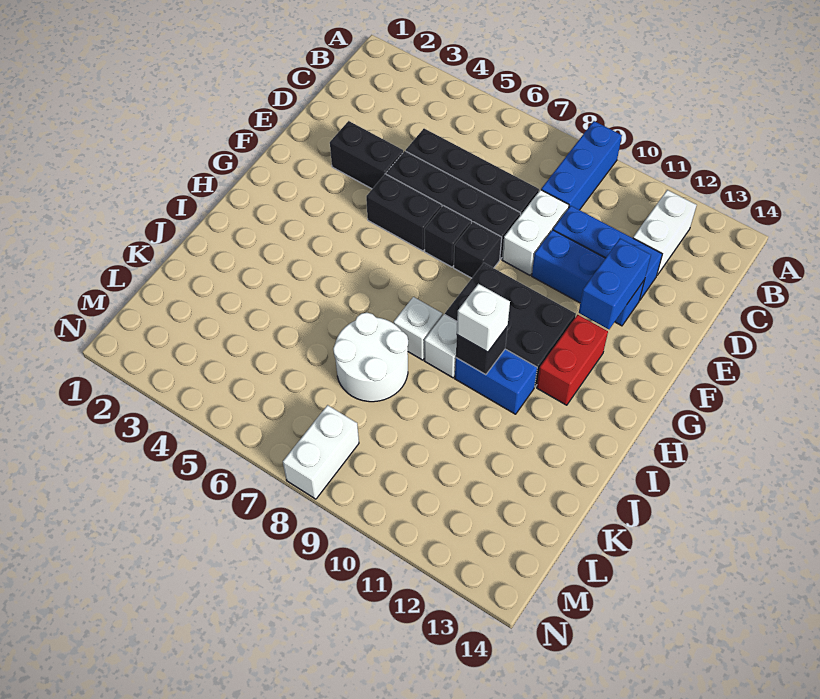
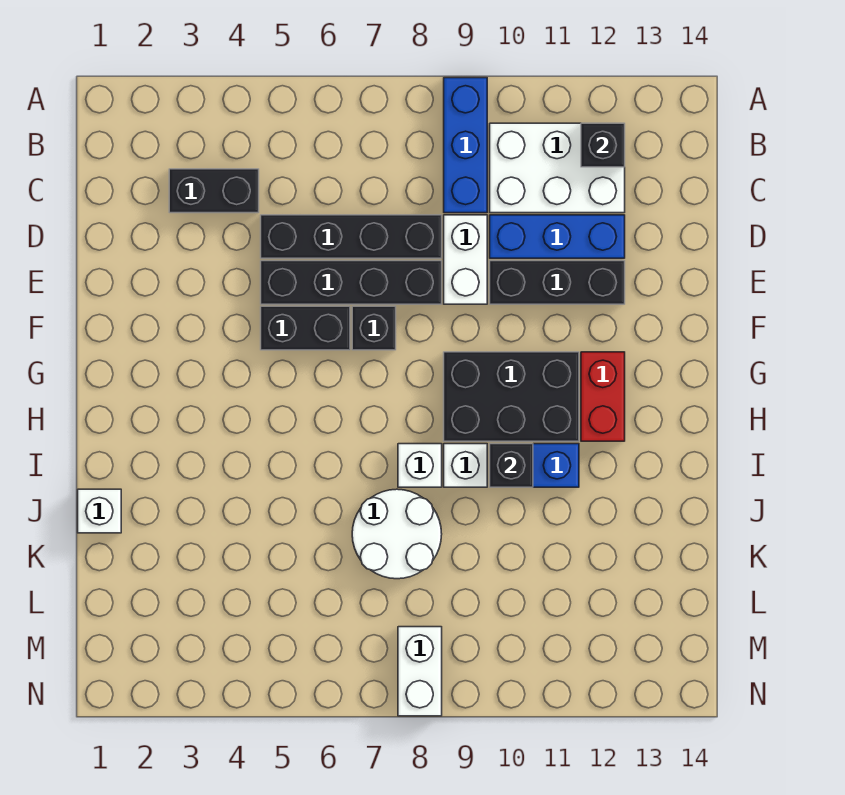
white 1x2 brick [633,190,697,275] -> white 2x3 brick [490,123,625,213]
black 1x2 brick [330,121,403,189] -> black 1x2 brick moved to [169,169,259,213]
blue 1x3 brick [532,230,644,326] -> black 1x3 brick [490,261,625,304]
blue 1x2 brick [579,239,651,329] -> none
black 1x1 brick [454,222,502,278] -> black 1x1 brick moved to [581,123,625,167]
white 1x1 brick [457,284,510,352] -> white 1x1 brick moved to [78,489,121,533]

